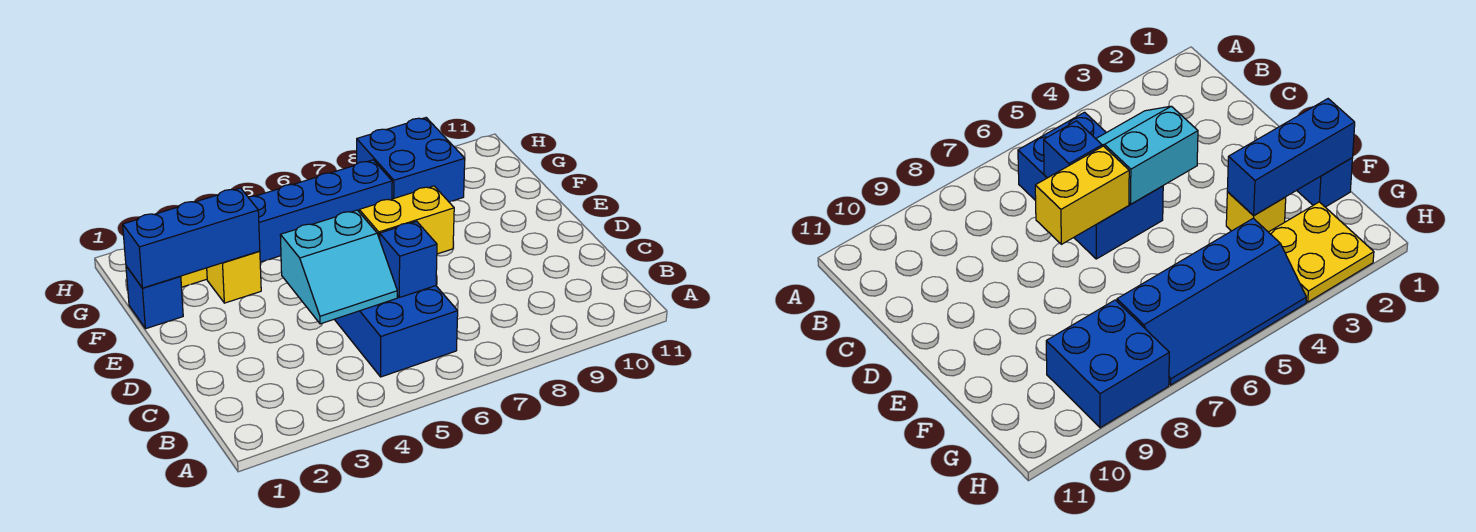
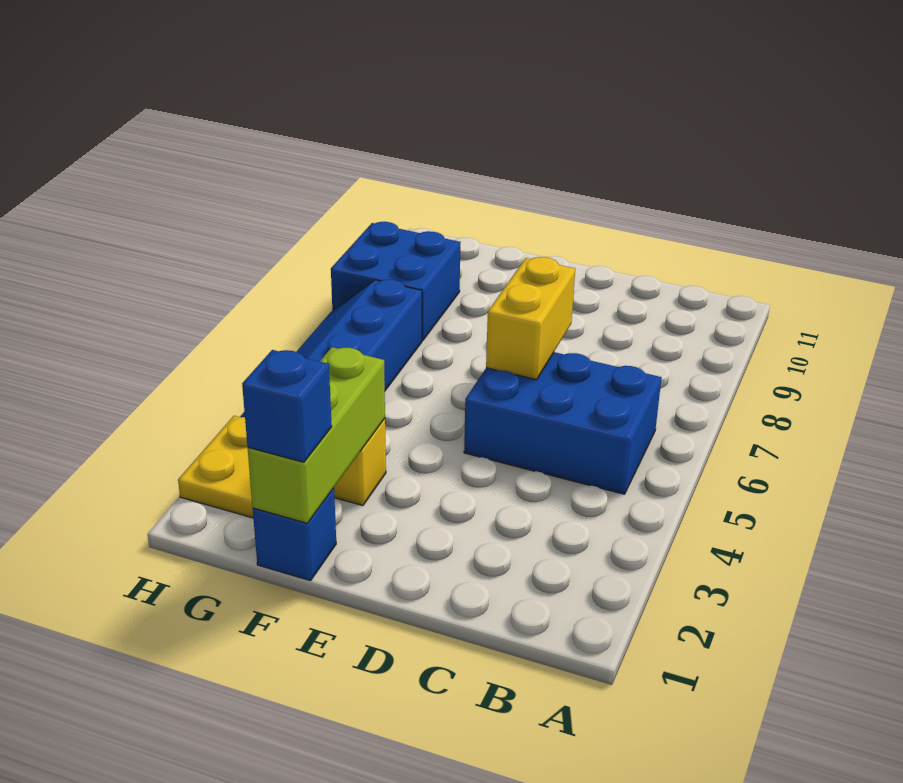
cyan 2x2 slope [280,210,397,324] -> none
blue 1x1 brick [380,221,437,297] -> blue 1x1 brick moved to [242,350,332,462]
blue 1x3 brick [123,188,260,288] -> lime 1x3 brick [248,347,385,523]

